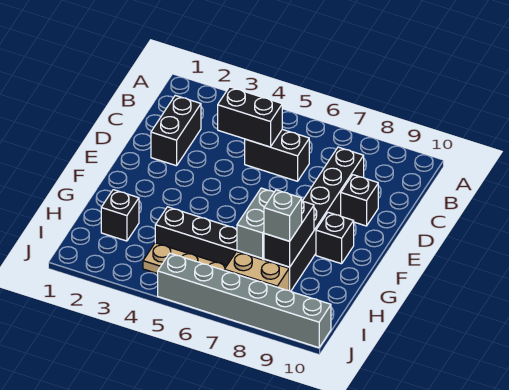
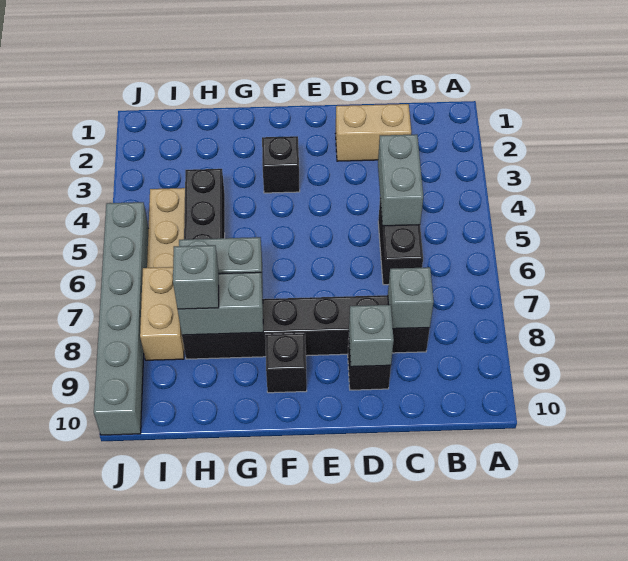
black 1x2 brick [151,95,201,166] -> tan 1x2 brick [336,104,411,161]
black 1x2 brick [218,87,282,147] -> grey 1x2 brick [378,134,423,226]
none -> grey 1x1 brick [388,267,434,329]
none -> grey 1x1 brick [349,305,394,367]
black 1x2 brick [264,201,314,267] -> grey 1x2 brick [178,272,263,335]
black 1x1 brick [101,190,139,241] -> black 1x1 brick moved to [262,136,300,193]

